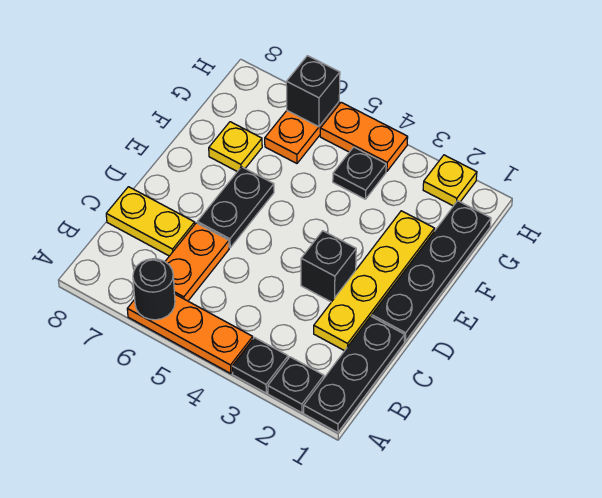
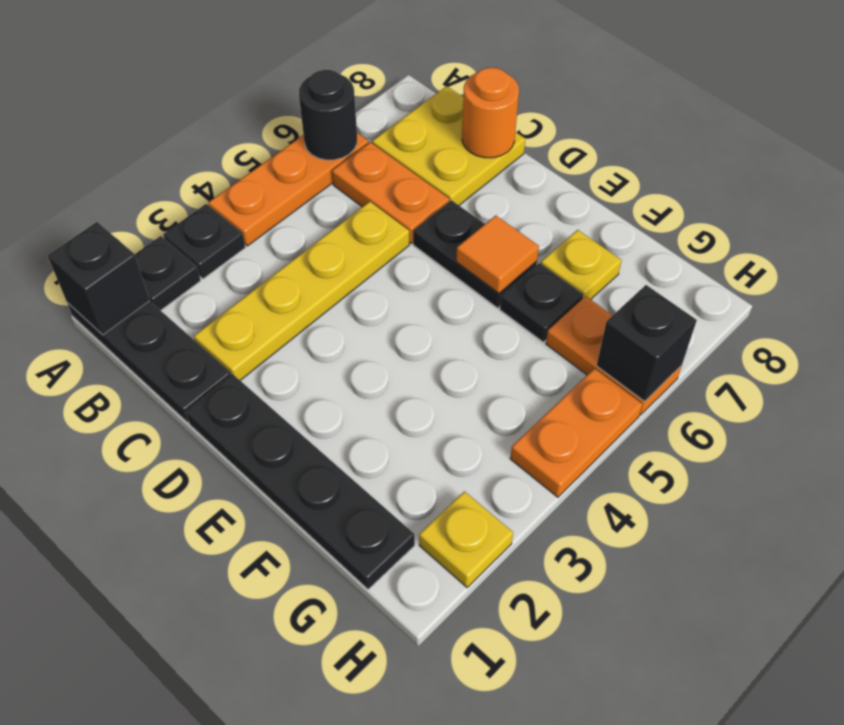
yellow 1x4 plate [314,211,435,351] -> yellow 1x4 plate turned to [194,202,409,380]
yellow 1x2 plate [106,187,195,256] -> yellow 2x2 plate [372,86,525,205]
none -> orange 1x1 round brick [462,68,519,158]
black 1x1 brick [301,231,356,302] -> black 1x1 brick moved to [48,222,150,335]
none -> orange 1x1 tile [456,216,539,293]
black 1x1 plate [333,147,386,199] -> black 1x1 plate moved to [500,263,583,342]

